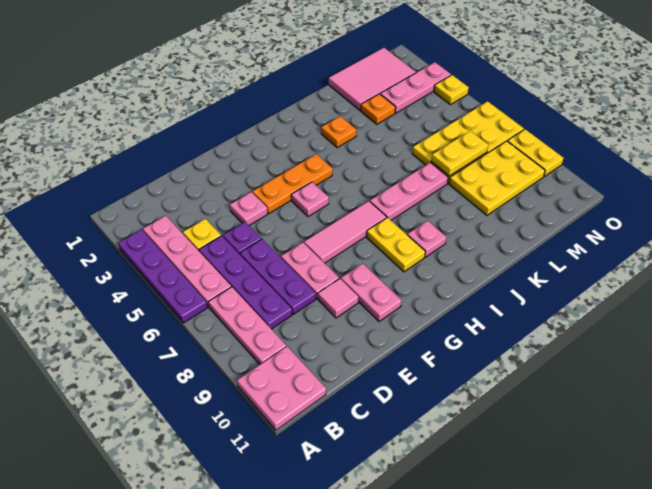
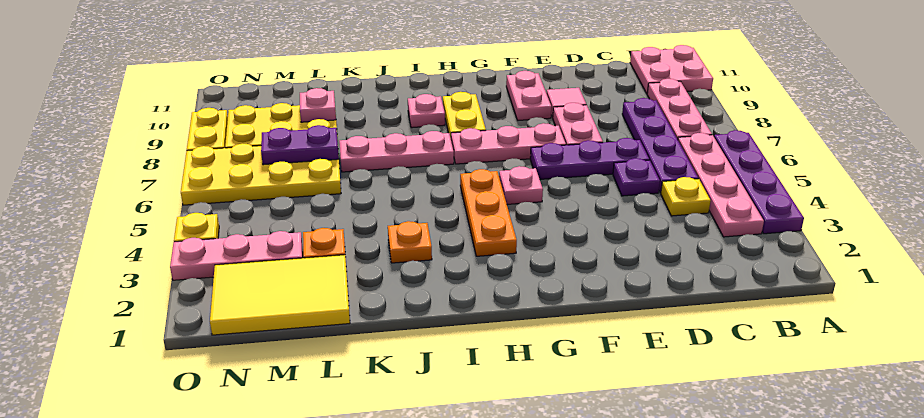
purple 1x3 plate [240,239,316,314] -> purple 1x3 plate turned to [530,138,649,179]
pink 1x1 plate [230,192,268,225] -> pink 1x1 plate moved to [300,88,336,122]
orange 1x3 plate [252,154,333,213] -> orange 1x3 plate turned to [460,169,517,256]
pink 1x3 tile [304,201,387,263] -> pink 1x3 plate [451,123,566,164]
pink 2x3 tile [329,48,416,111] -> yellow 2x3 tile [210,255,350,335]
yellow 1x2 plate [431,131,488,176] -> purple 1x2 plate [261,125,339,165]

